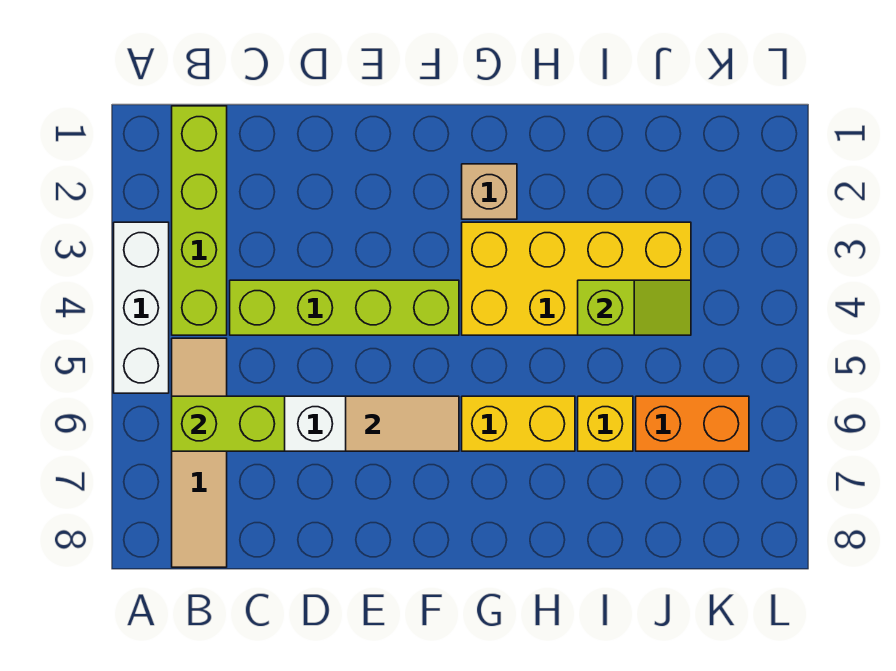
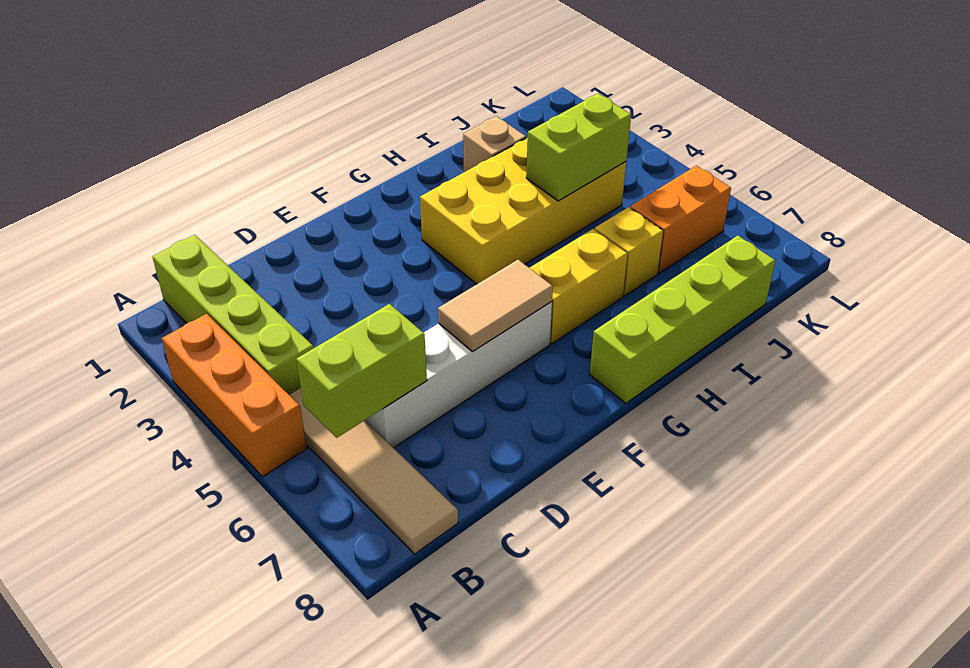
white 1x3 brick [114,222,169,393] -> orange 1x3 brick [162,314,307,477]
lime 1x4 brick [230,280,459,335] -> lime 1x4 brick moved to [590,236,775,404]
tan 1x1 brick [462,164,517,219] -> tan 1x1 brick moved to [463,116,526,172]
lime 1x2 slope [578,280,691,335] -> lime 1x2 brick [526,94,631,201]

